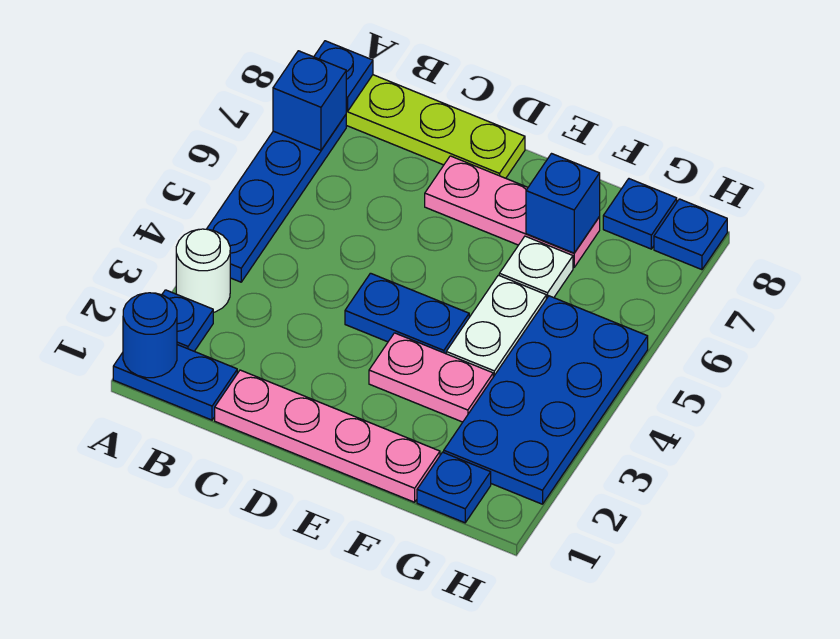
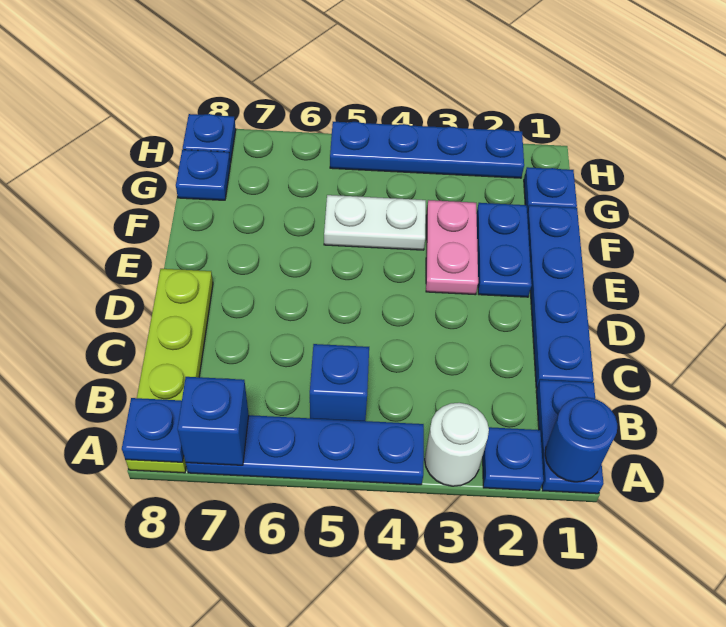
pink 1x4 plate [215,370,440,502] -> blue 1x4 plate [527,205,594,388]
blue 1x2 plate [345,273,469,354] -> blue 1x2 plate moved to [477,203,532,297]
pink 1x3 plate [425,156,600,268] -> none
white 1x1 plate [499,236,573,299] -> none
blue 1x1 brick [526,154,600,253] -> blue 1x1 brick moved to [310,344,369,421]
blue 2x4 plate [444,296,648,504] -> blue 1x4 plate [330,122,524,178]

